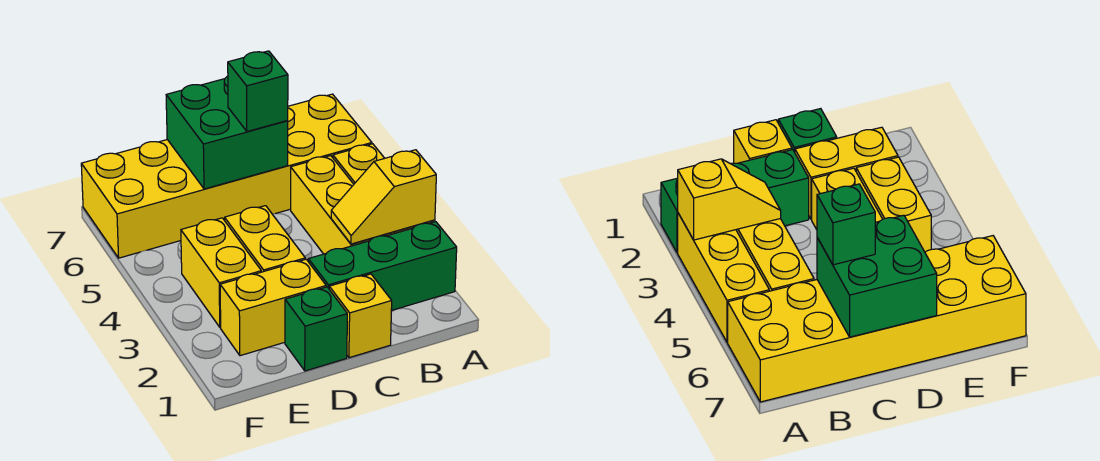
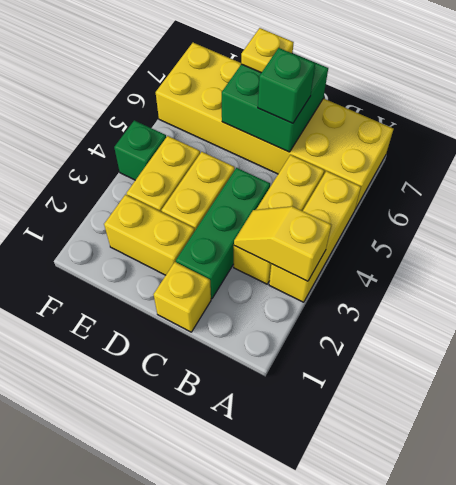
green 1x3 brick [308,222,457,311] -> green 1x3 brick turned to [176,168,270,299]
green 1x1 brick [285,287,347,371] -> green 1x1 brick moved to [114,120,166,180]
none -> yellow 1x1 plate [241,28,294,73]

